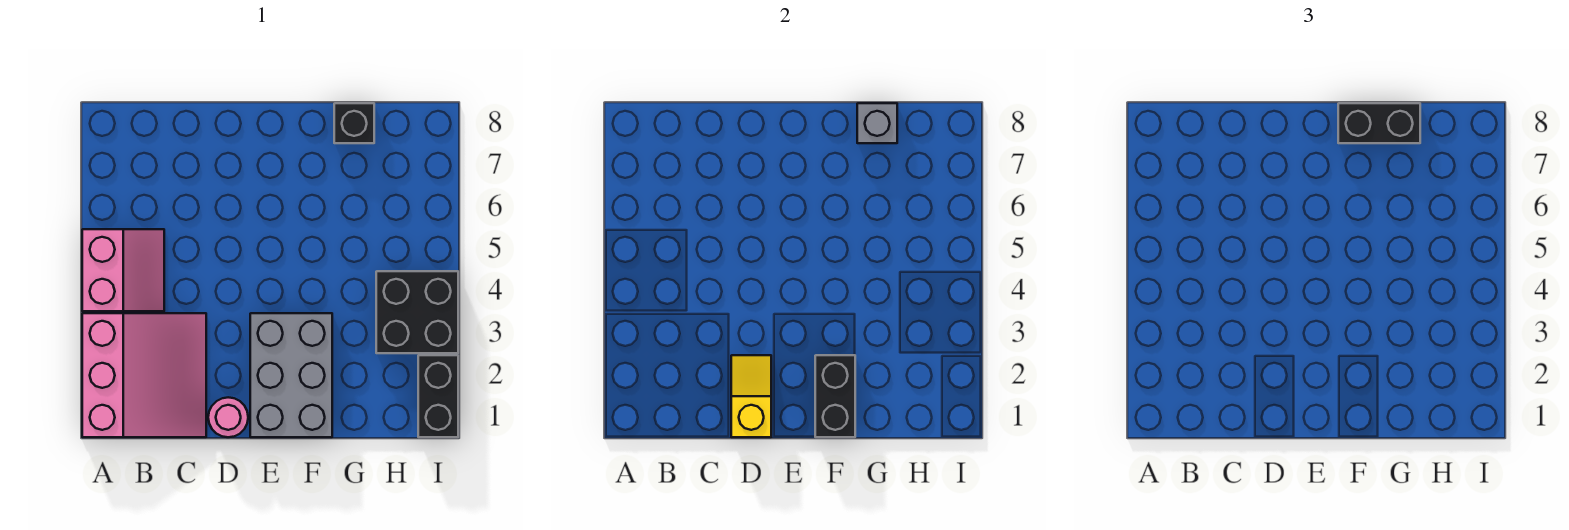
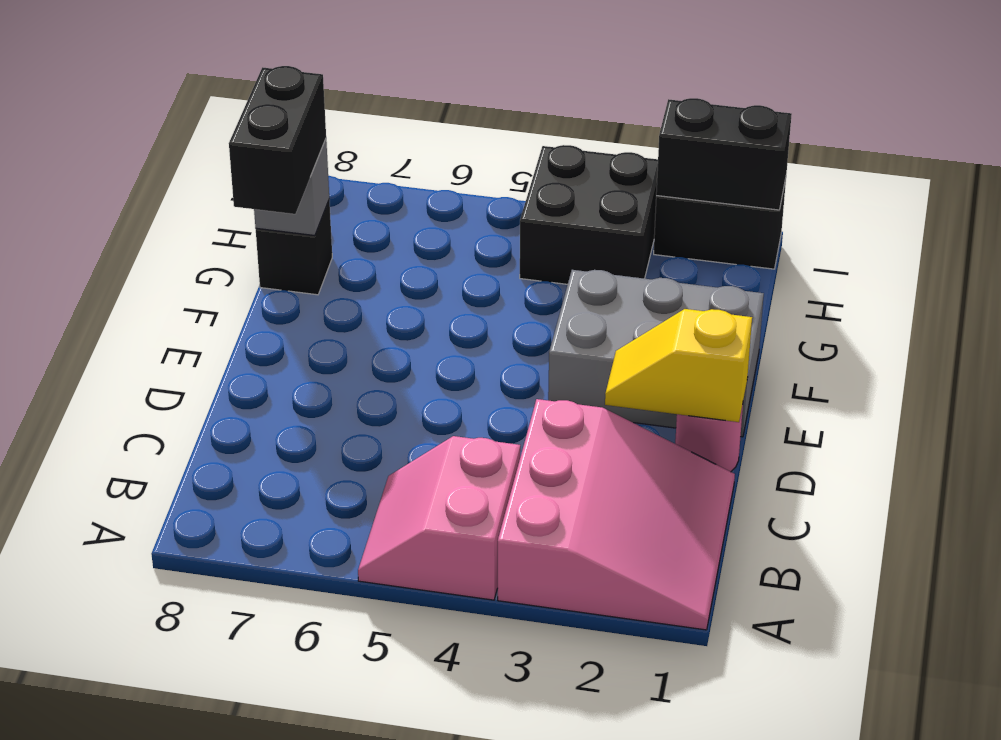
pink 3x3 slope [82,313,206,437] -> pink 3x3 slope turned to [498,399,735,630]
pink 2x2 slope [82,229,164,311] -> pink 2x2 slope turned to [358,436,520,600]
black 1x2 brick [815,355,855,437] -> black 1x2 brick moved to [656,98,792,210]

